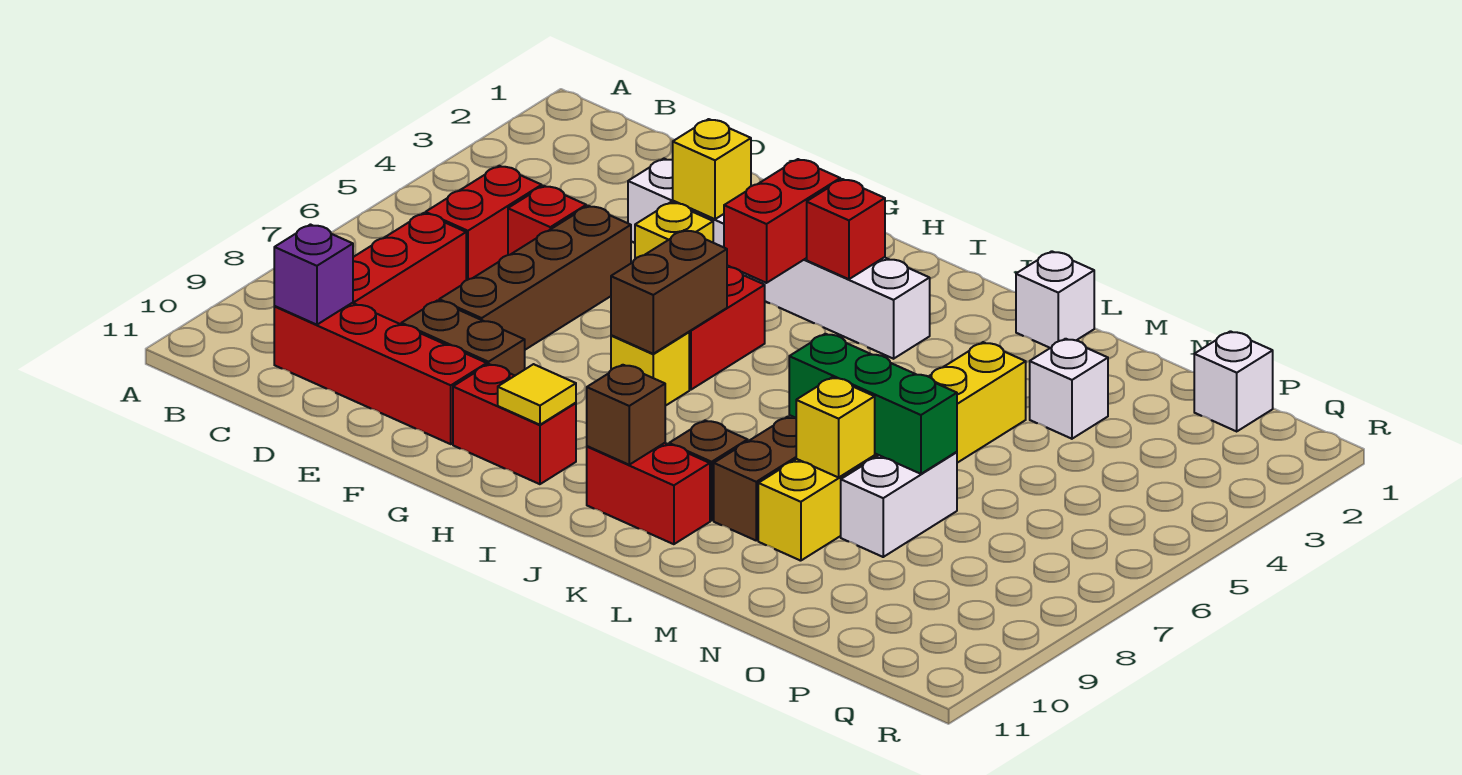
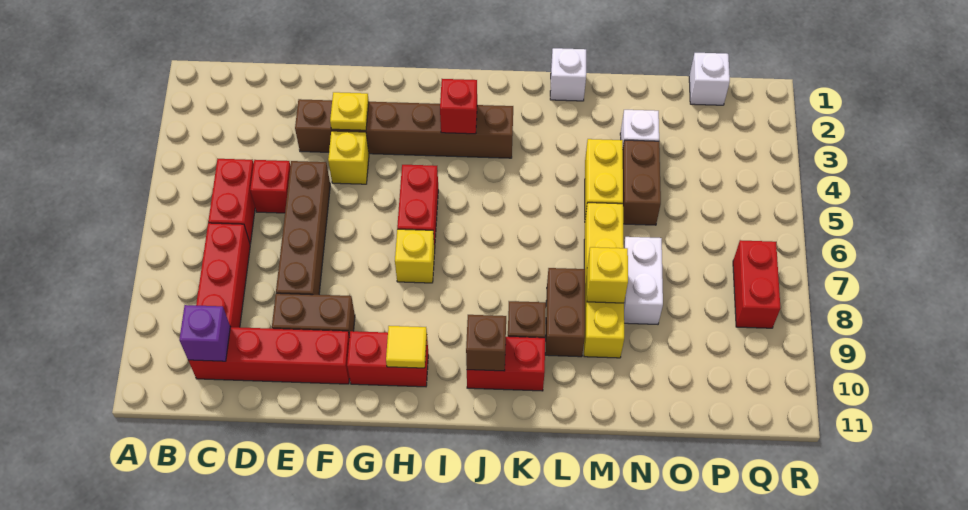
white 1x6 brick [628,159,930,359] -> brown 1x6 brick [295,99,513,158]
yellow 1x1 brick [673,119,751,219] -> yellow 1x1 plate [330,92,369,130]
red 1x2 brick [724,159,840,283] -> red 1x2 brick moved to [733,240,781,328]
brown 1x2 brick [611,230,727,354] -> brown 1x2 brick moved to [623,140,661,225]
green 1x3 brick [789,334,957,474] -> none

